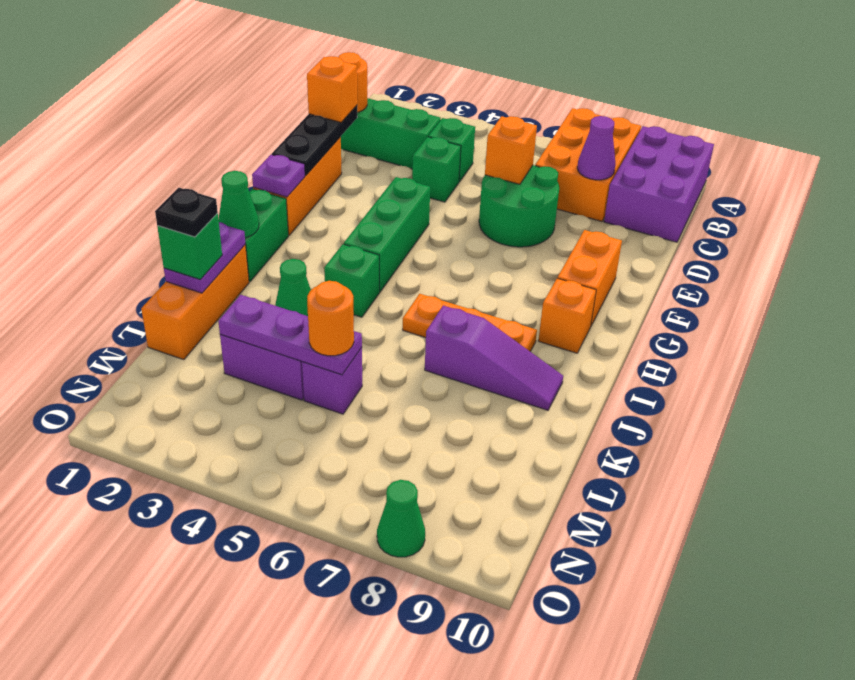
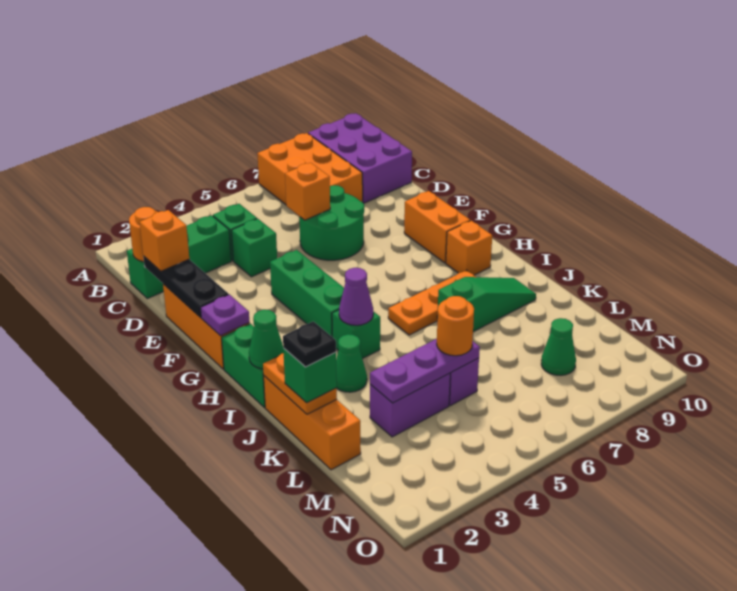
purple 1x1 cone [577,116,615,180] -> purple 1x1 cone moved to [339,268,373,325]
purple 1x2 plate [164,222,245,293] -> orange 1x2 plate [263,353,337,414]
purple 1x3 slope [425,306,563,410] -> green 1x3 slope [437,277,536,332]
green 1x1 cone [377,480,425,557] -> green 1x1 cone moved to [541,318,576,375]

